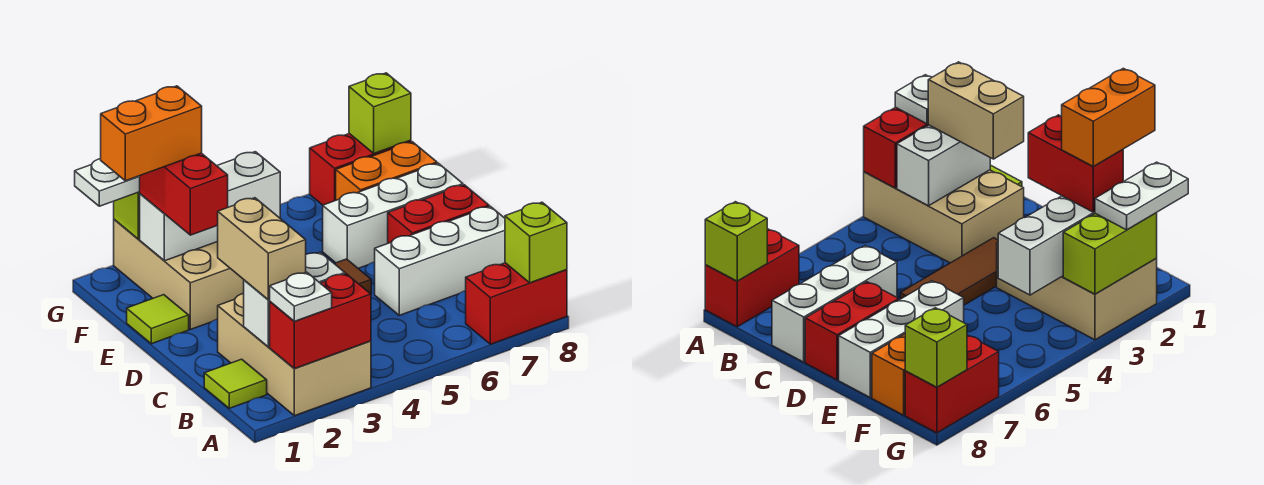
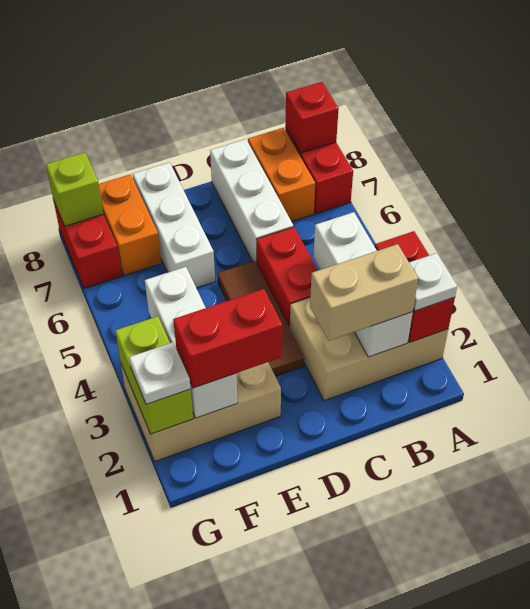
lime 1x1 brick [505,202,567,283] -> red 1x1 brick [285,82,339,153]
lime 1x1 tile [204,359,267,408] -> none
white 1x2 brick [244,252,345,347] -> white 1x3 brick [313,212,413,357]
red 1x2 brick [388,185,489,243] -> red 1x2 brick moved to [257,227,318,328]
lime 1x1 tile [127,295,189,344] -> none
orange 1x2 brick [101,86,202,181] -> orange 1x2 brick moved to [248,128,315,222]
white 1x2 plate [75,159,140,206] -> white 1x1 plate [129,342,191,404]

